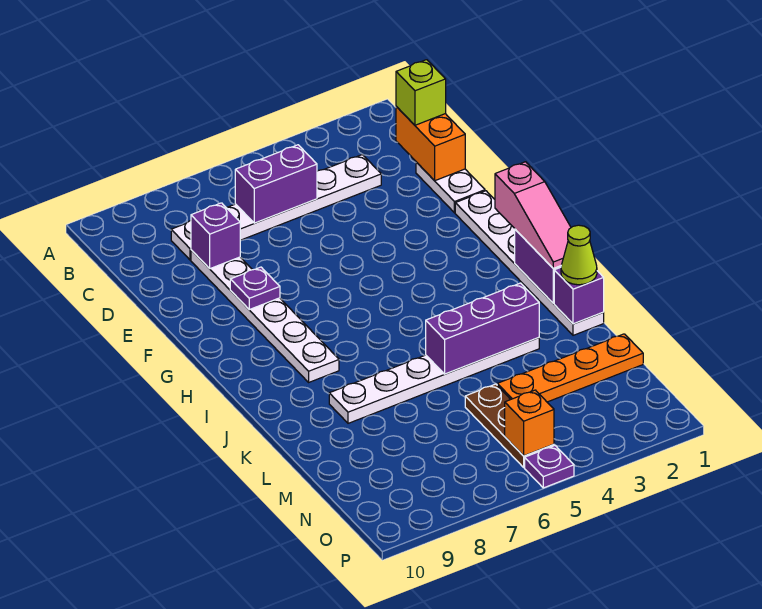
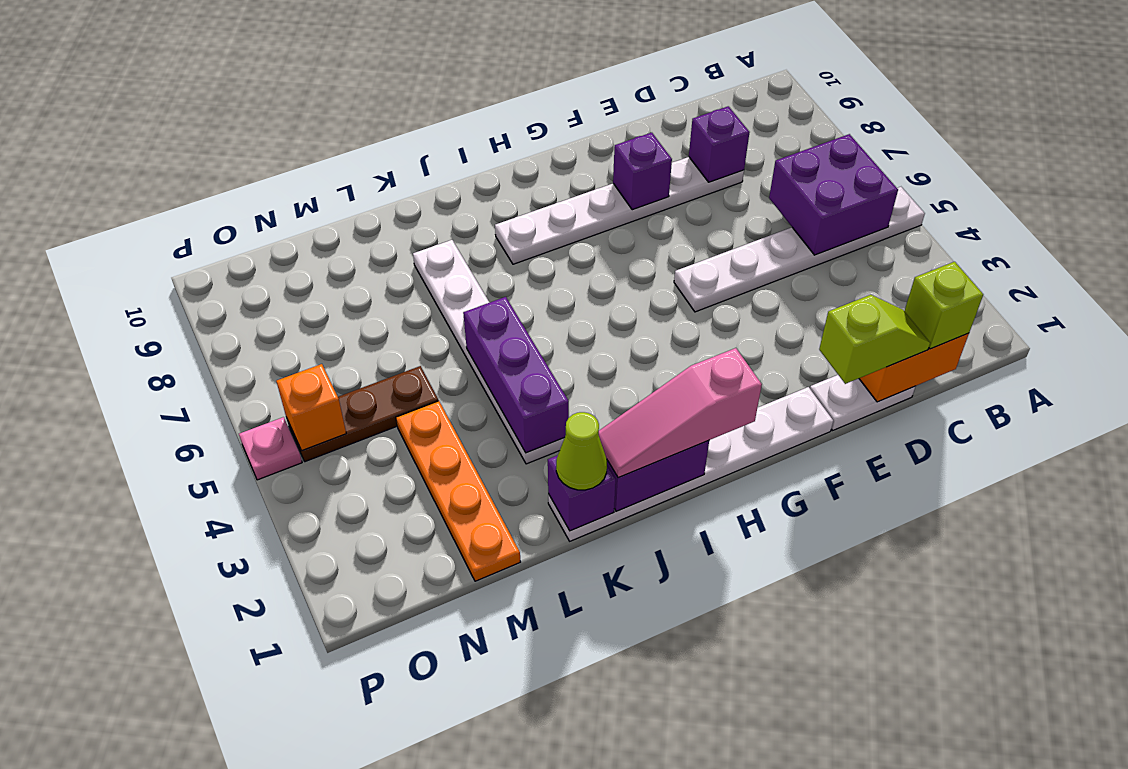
white 1x6 plate [171,155,381,260] -> white 1x6 plate turned to [674,187,925,312]
purple 1x2 brick [235,145,317,223] -> purple 2x2 brick [769,134,898,255]
none -> lime 1x2 slope [819,295,930,384]
purple 1x1 plate [230,267,280,310] -> purple 1x1 brick [613,133,672,210]
purple 1x1 plate [525,446,574,488] -> pink 1x1 plate [239,417,302,480]

